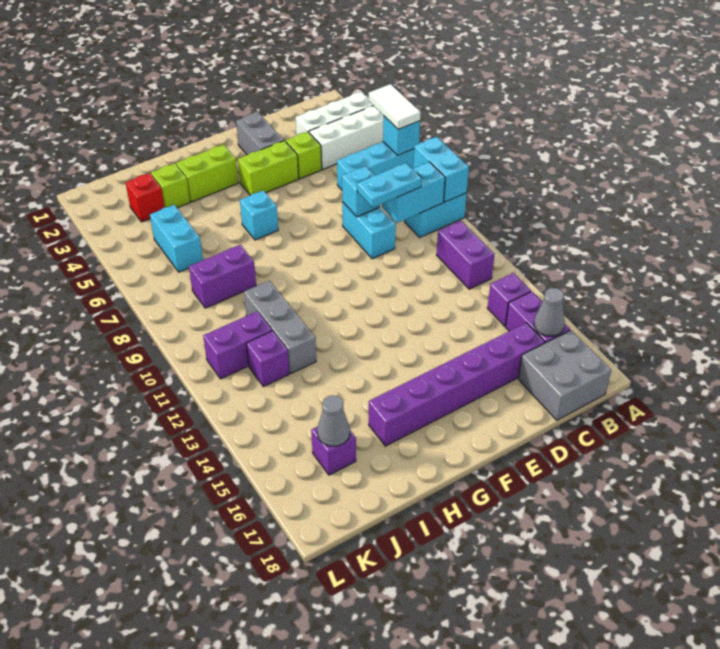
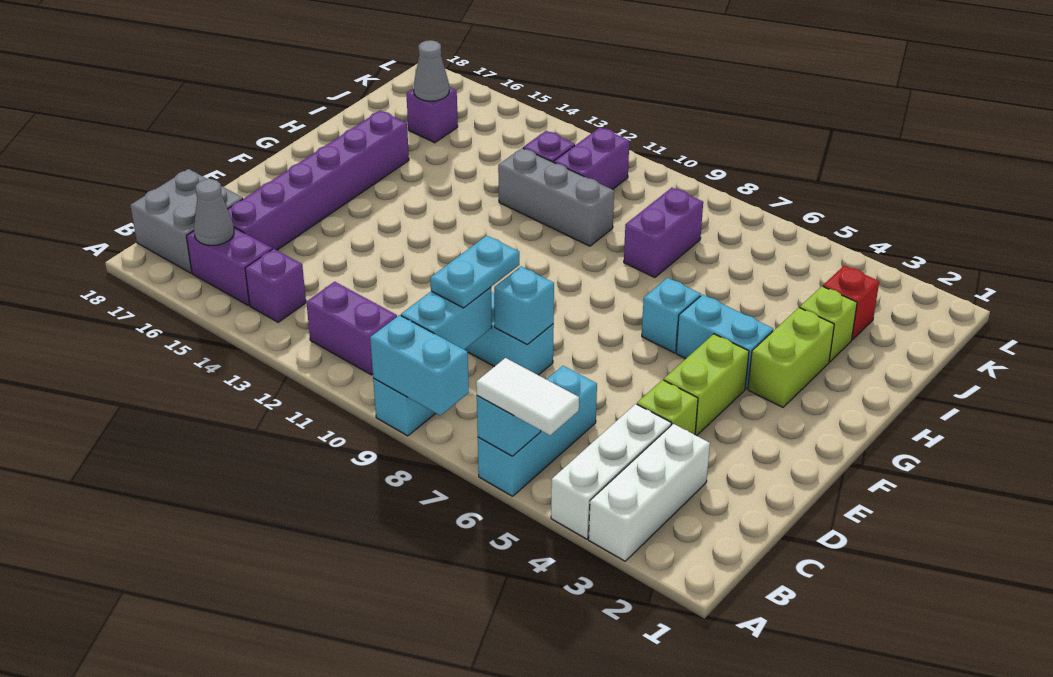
grey 1x2 brick [236,112,284,155] -> none
cyan 1x2 brick [150,205,203,272] -> cyan 1x2 brick moved to [676,295,773,389]

